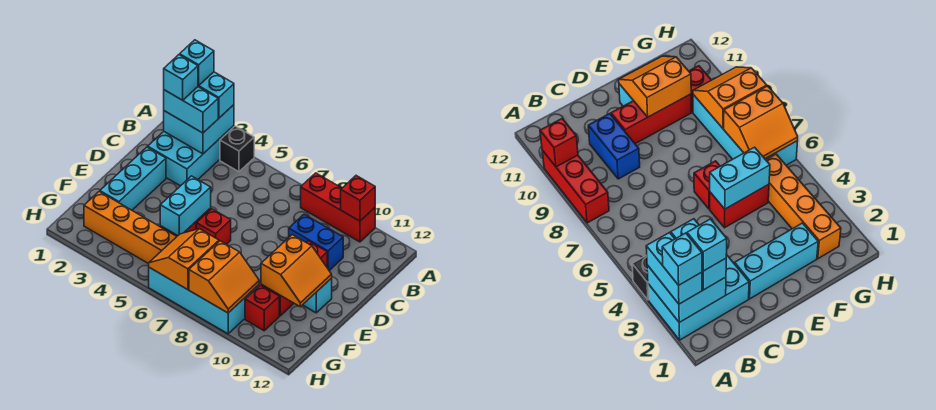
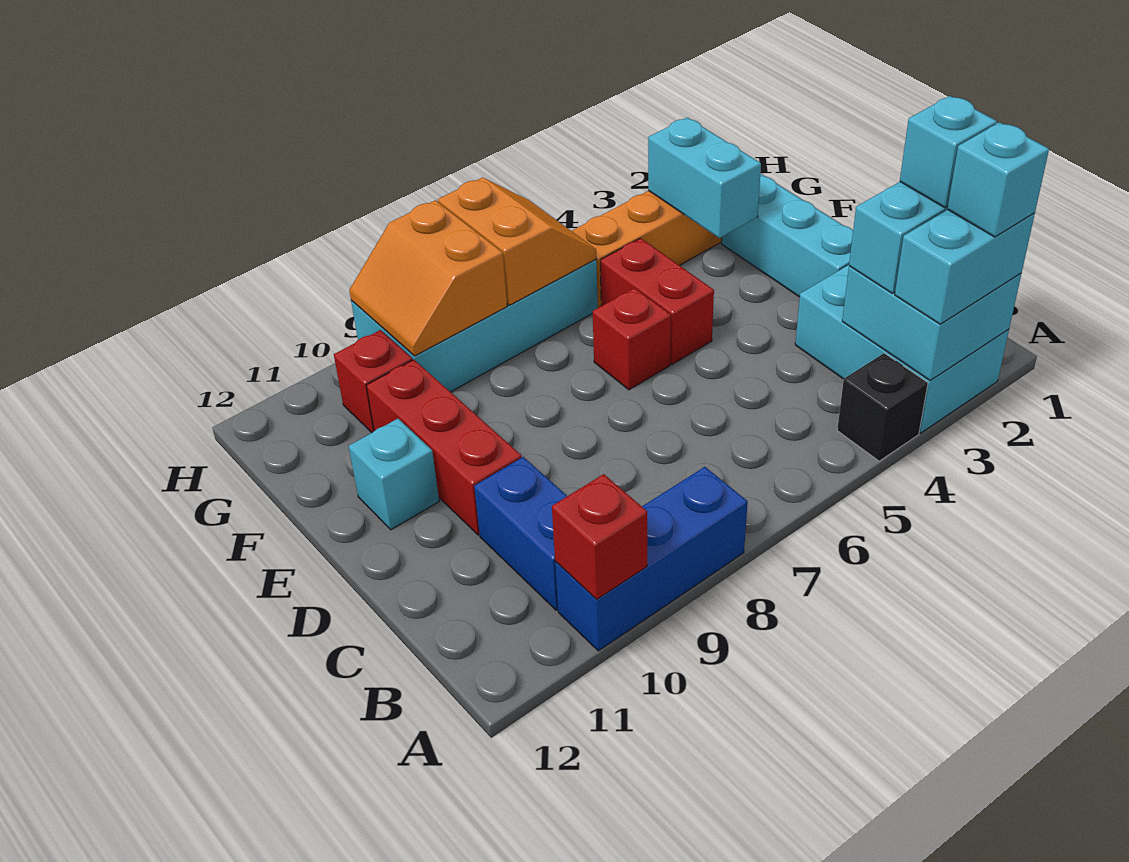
red 1x3 brick [301,173,375,242] -> blue 1x3 brick [555,467,748,651]
blue 1x2 brick [289,214,343,270] -> blue 1x2 brick turned to [474,457,567,610]
cyan 1x2 brick [160,176,211,236] -> cyan 1x2 brick moved to [648,117,761,238]
orange 2x2 slope [261,235,332,307] -> none

